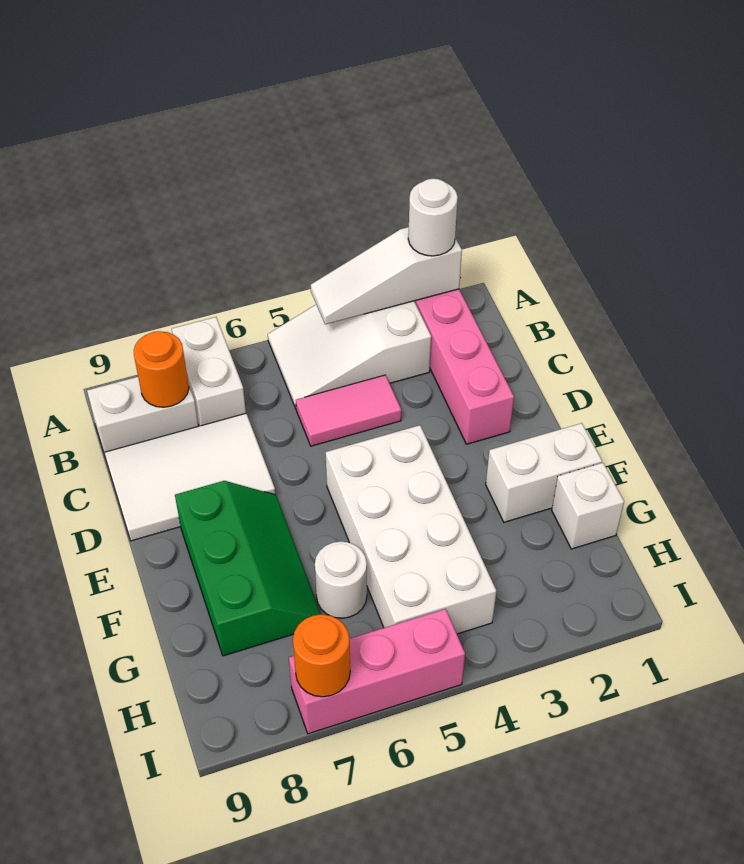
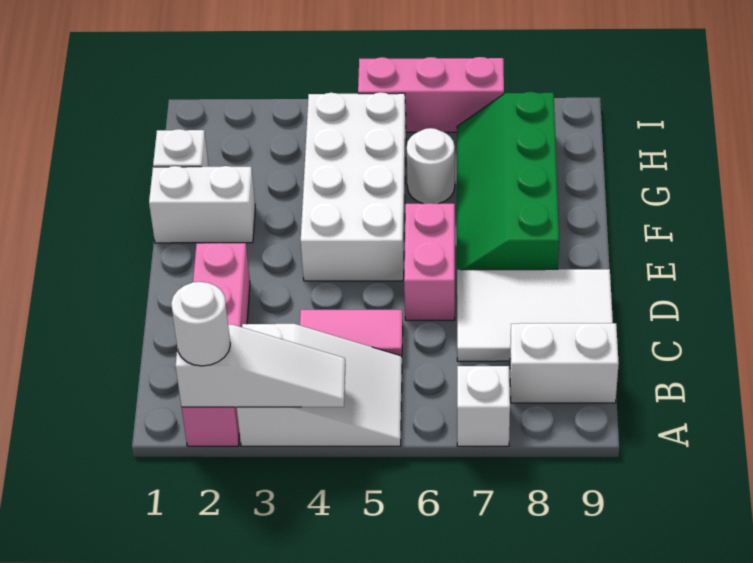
white 1x2 brick [172,317,246,426] -> white 1x1 brick [457,366,510,446]
orange 1x1 round brick [134,331,189,407] -> none
none -> pink 1x2 brick [404,203,455,320]
green 2x3 slope [175,481,321,656] -> green 2x4 slope [457,92,559,270]
orange 1x1 round brick [293,614,350,697] -> none

